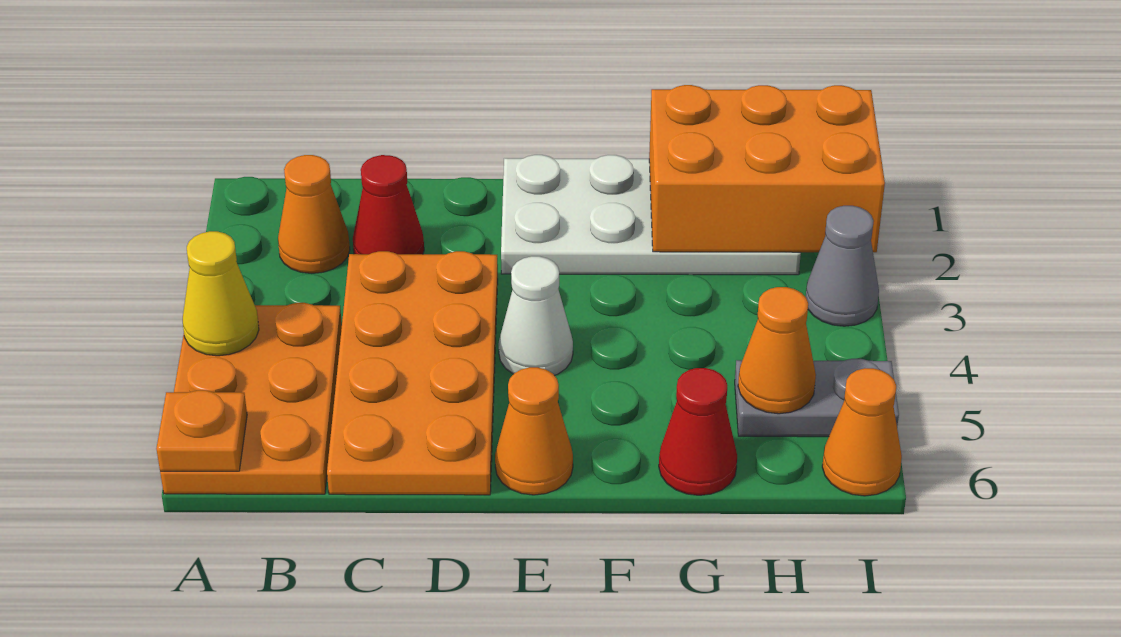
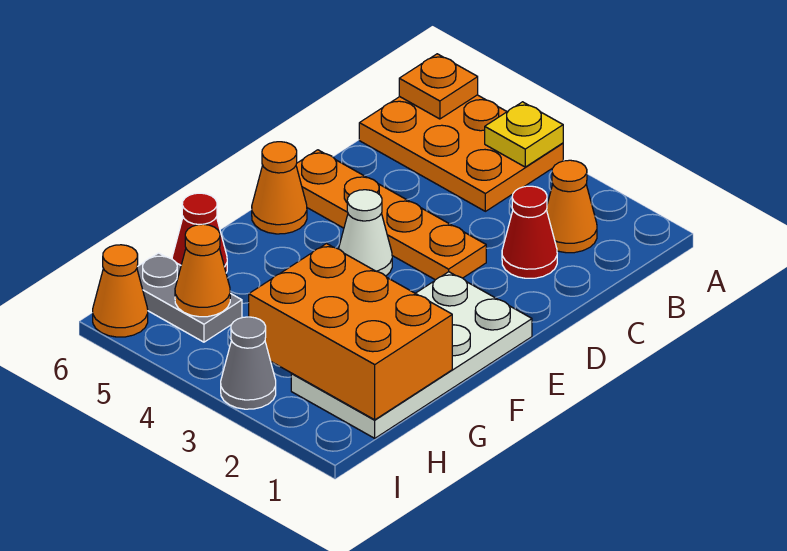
yellow 1x1 cone [183,231,259,356] -> yellow 1x1 plate [485,102,563,167]
orange 2x4 plate [327,251,498,495] -> orange 1x4 plate [296,150,486,280]
orange 2x3 brick [649,85,885,252] -> orange 2x3 brick turned to [249,244,452,420]
grey 1x2 plate [735,359,899,437] -> grey 1x2 plate turned to [137,253,242,342]

